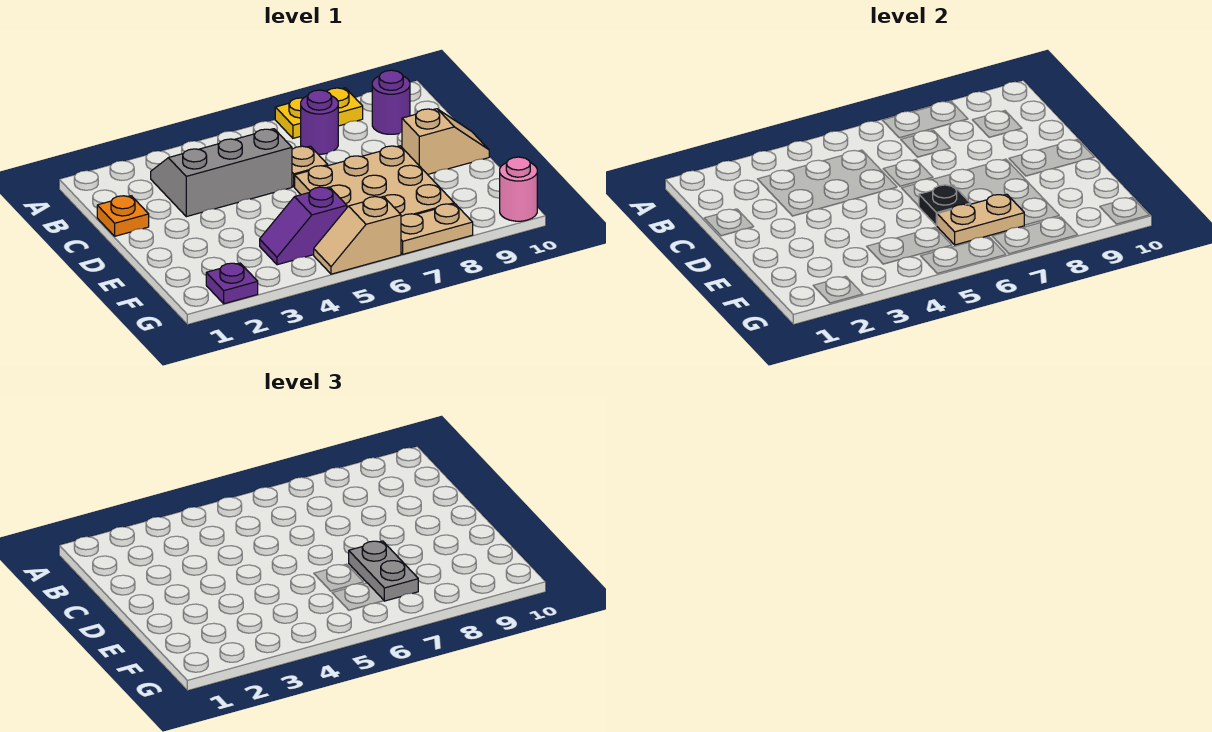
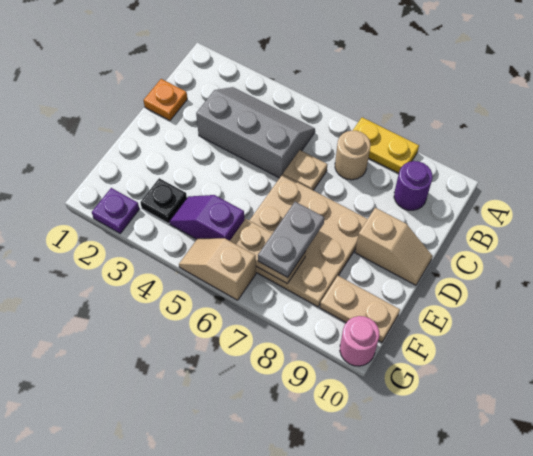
purple 1x1 round brick [301,90,338,154] -> tan 1x1 round brick [335,130,370,180]
black 1x1 plate [919,185,970,226] -> black 1x1 plate moved to [140,178,187,223]
tan 1x2 plate [401,204,473,254] -> tan 1x2 plate moved to [320,276,400,342]

